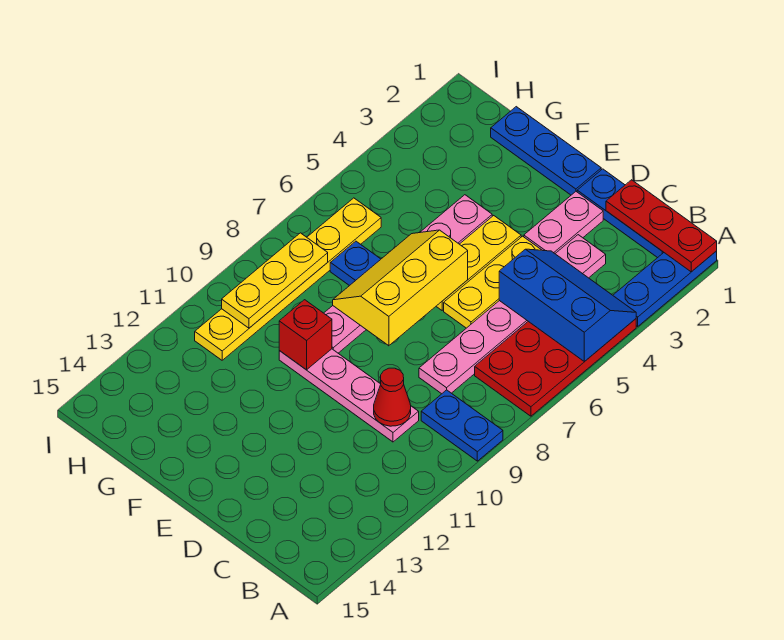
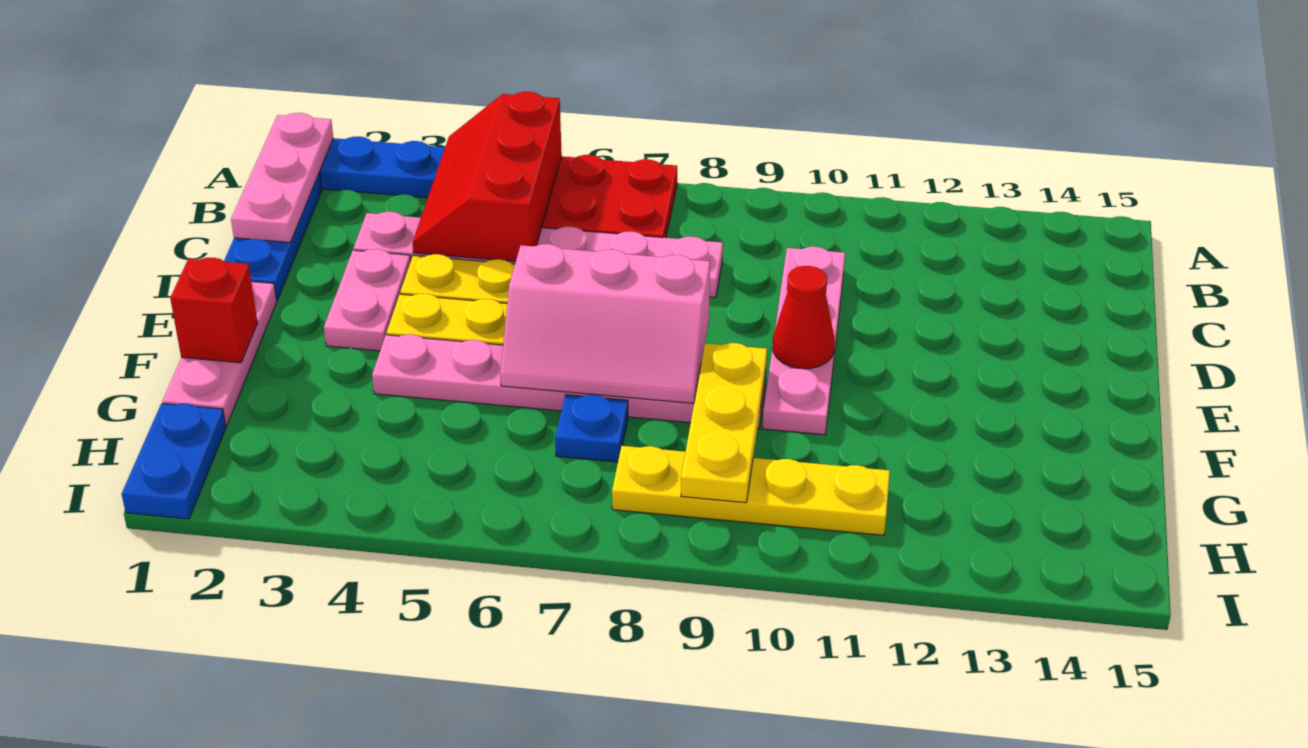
red 1x3 plate [606,180,717,272] -> pink 1x3 plate [231,113,333,243]
blue 2x3 slope [499,249,636,362] -> red 2x3 slope [413,92,562,262]
blue 1x2 plate [421,390,503,461] -> blue 1x2 plate moved to [122,403,226,519]
red 1x1 cone [374,368,411,426] -> red 1x1 cone moved to [773,266,835,369]
pink 1x2 plate [524,192,603,253] -> pink 1x2 plate turned to [324,249,411,351]
blue 1x3 plate [491,107,601,195] -> pink 1x3 plate [162,282,277,426]
yellow 2x3 slope [333,230,468,346] -> pink 2x3 slope [500,244,710,403]
red 1x1 brick [279,300,332,370] -> red 1x1 brick moved to [170,258,258,363]
yellow 1x6 plate [195,198,381,360] -> yellow 1x4 plate [612,446,890,535]
yellow 1x3 plate [222,233,328,328] -> yellow 1x3 plate turned to [681,343,767,503]

